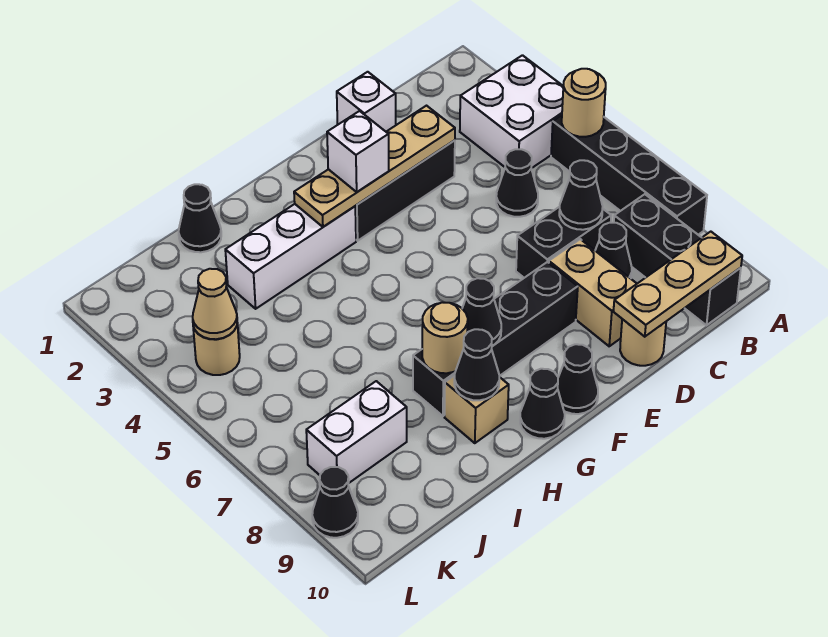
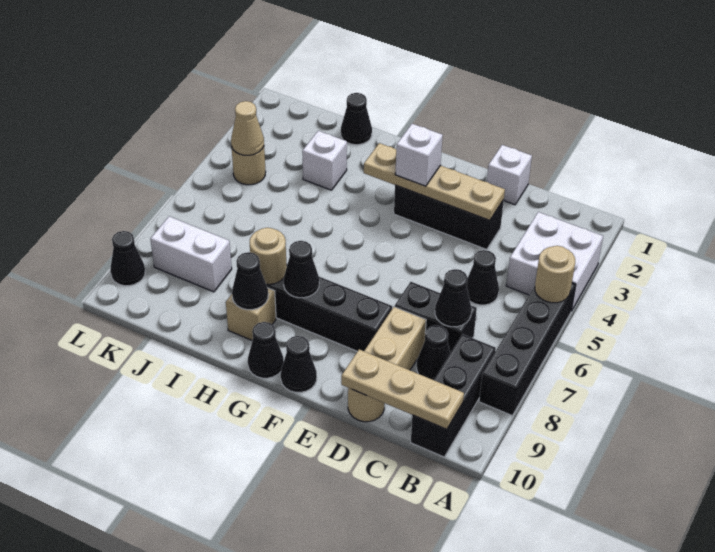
white 1x3 brick [225,204,356,309] -> white 1x1 brick [302,131,347,190]

